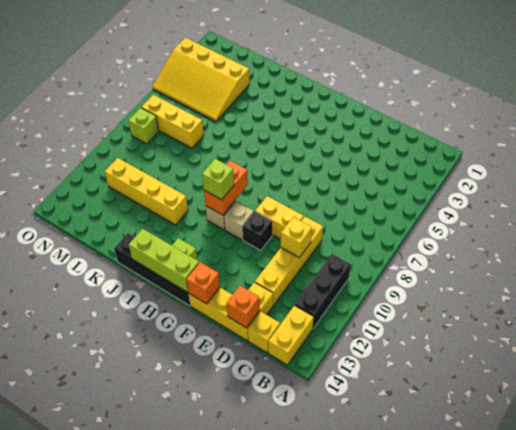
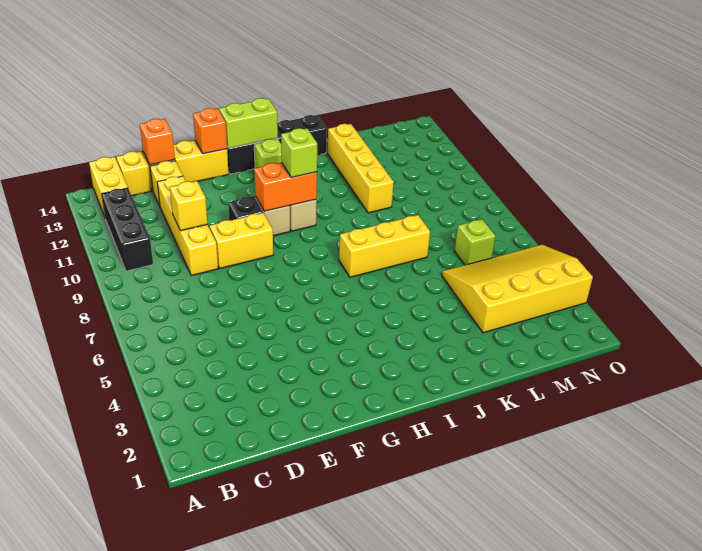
lime 1x3 brick [129,229,199,292] -> lime 1x2 brick [219,98,278,148]
orange 1x2 brick [204,160,248,215] -> orange 1x2 brick turned to [254,162,317,211]
yellow 1x4 brick [105,158,188,225] -> yellow 1x4 brick turned to [328,124,394,213]
yellow 1x3 brick [141,95,204,148] -> yellow 1x3 brick moved to [339,215,430,277]
lime 1x1 brick [128,108,159,144] -> lime 1x1 brick moved to [455,219,495,265]

